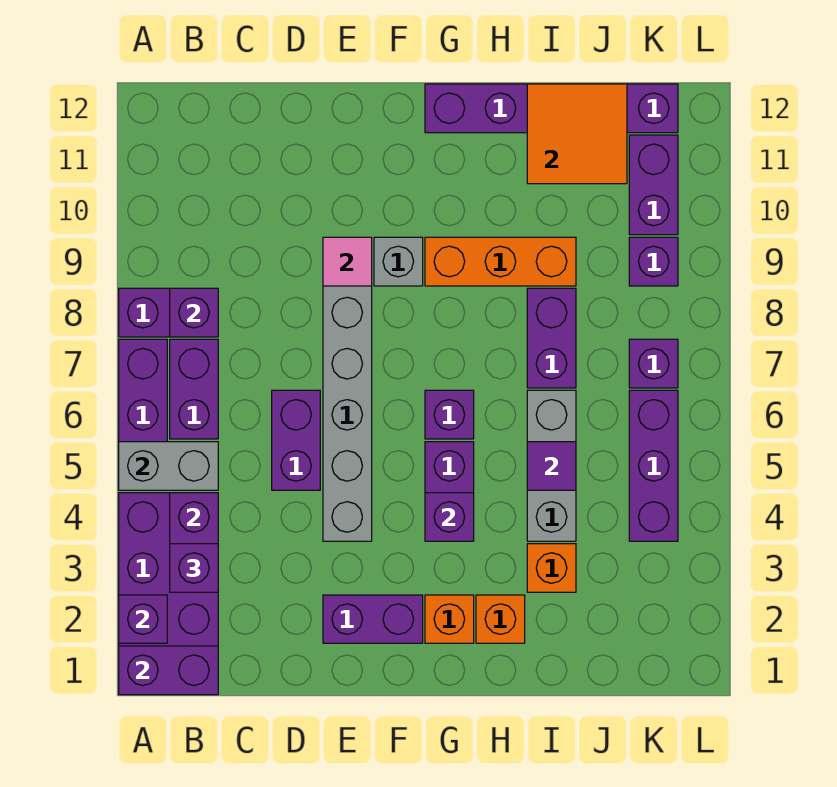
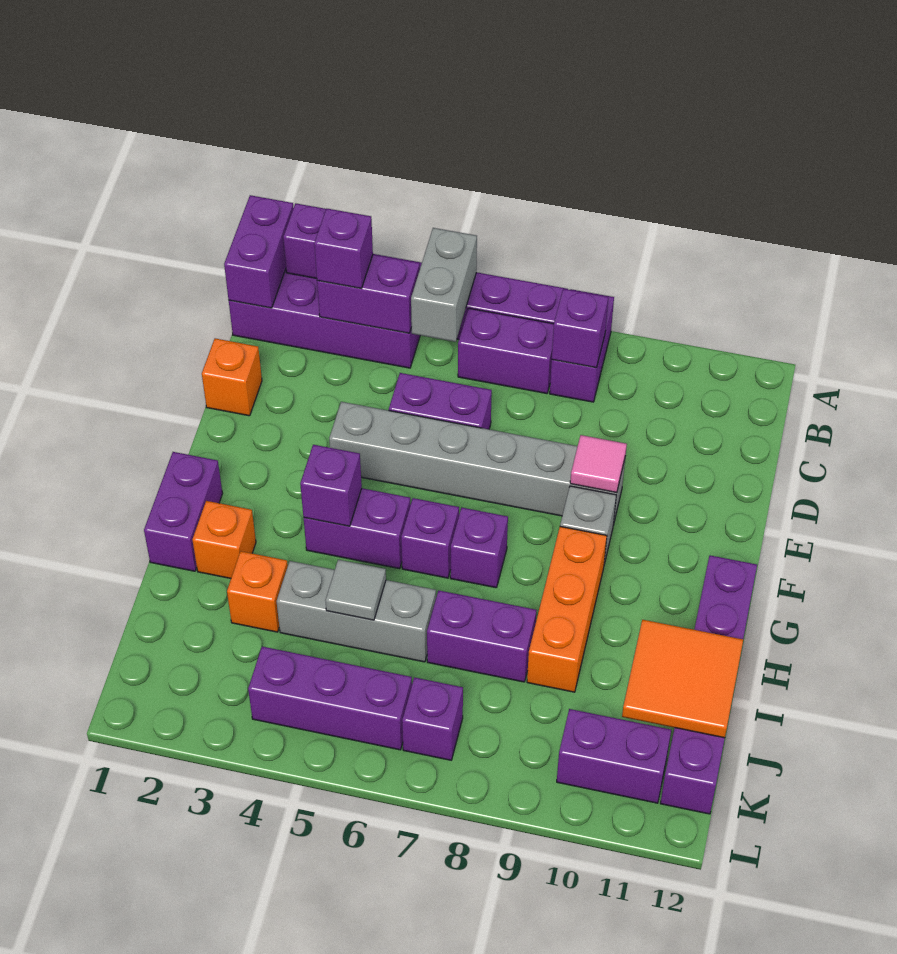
purple 1x2 brick [323,595,423,643] -> purple 1x2 brick moved to [144,452,223,571]
orange 1x1 brick [425,595,474,643] -> orange 1x1 brick moved to [202,338,262,416]
purple 1x1 tile [527,442,576,490] -> grey 1x1 tile [325,560,386,620]
purple 1x1 brick [629,237,678,286] -> purple 1x1 brick moved to [450,508,508,588]

